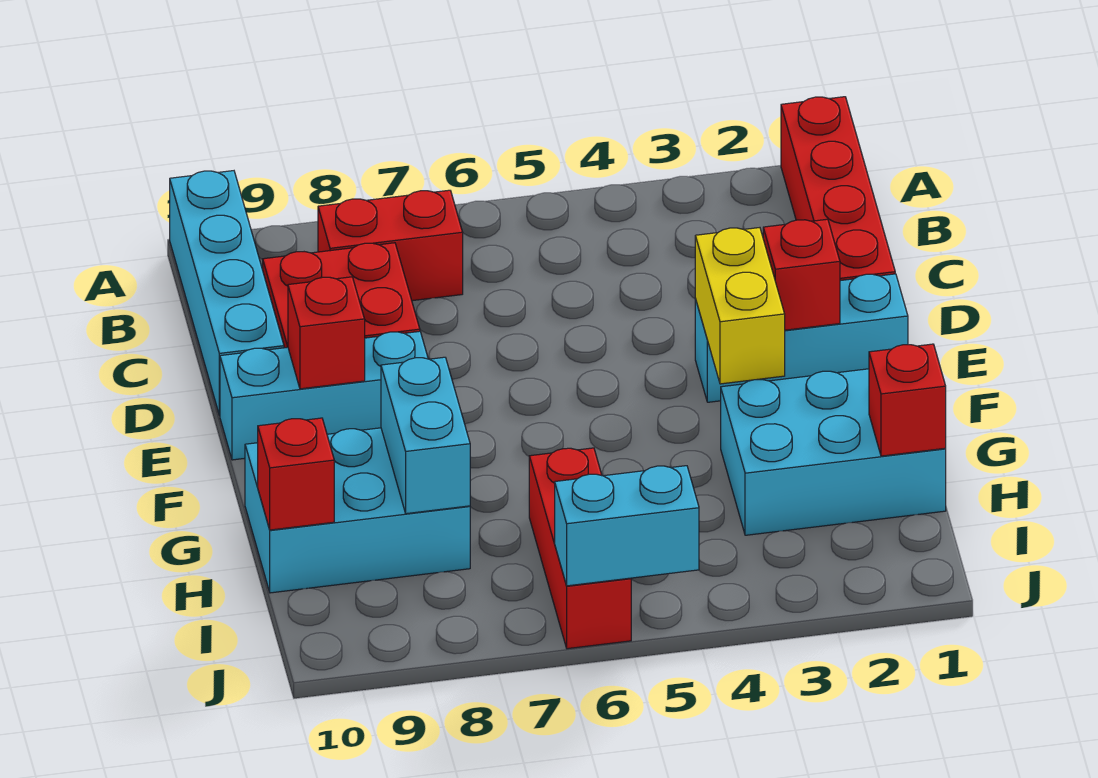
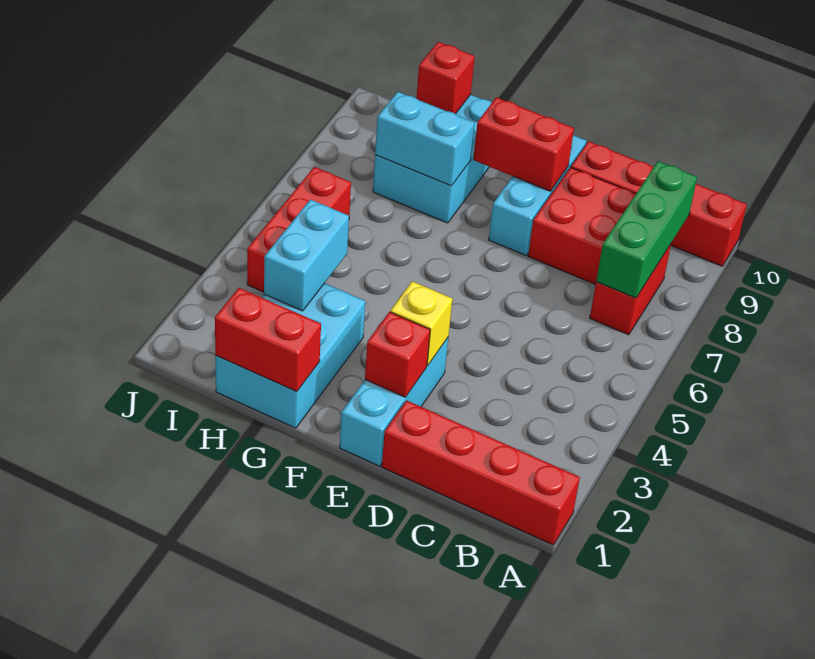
cyan 1x4 brick [170,171,284,415] -> red 1x4 brick [571,141,747,266]
none -> green 1x3 brick [596,161,697,298]
yellow 1x2 brick [695,228,785,384] -> yellow 1x1 brick [390,281,452,366]
red 1x1 brick [288,277,365,389] -> red 1x2 brick [473,97,574,191]
red 1x1 brick [869,344,946,456] -> red 1x2 brick [215,288,321,391]
red 1x3 brick [529,448,631,649] -> red 1x3 brick turned to [247,167,351,292]
cyan 1x2 brick [555,466,699,586] -> cyan 1x2 brick moved to [264,199,349,311]

